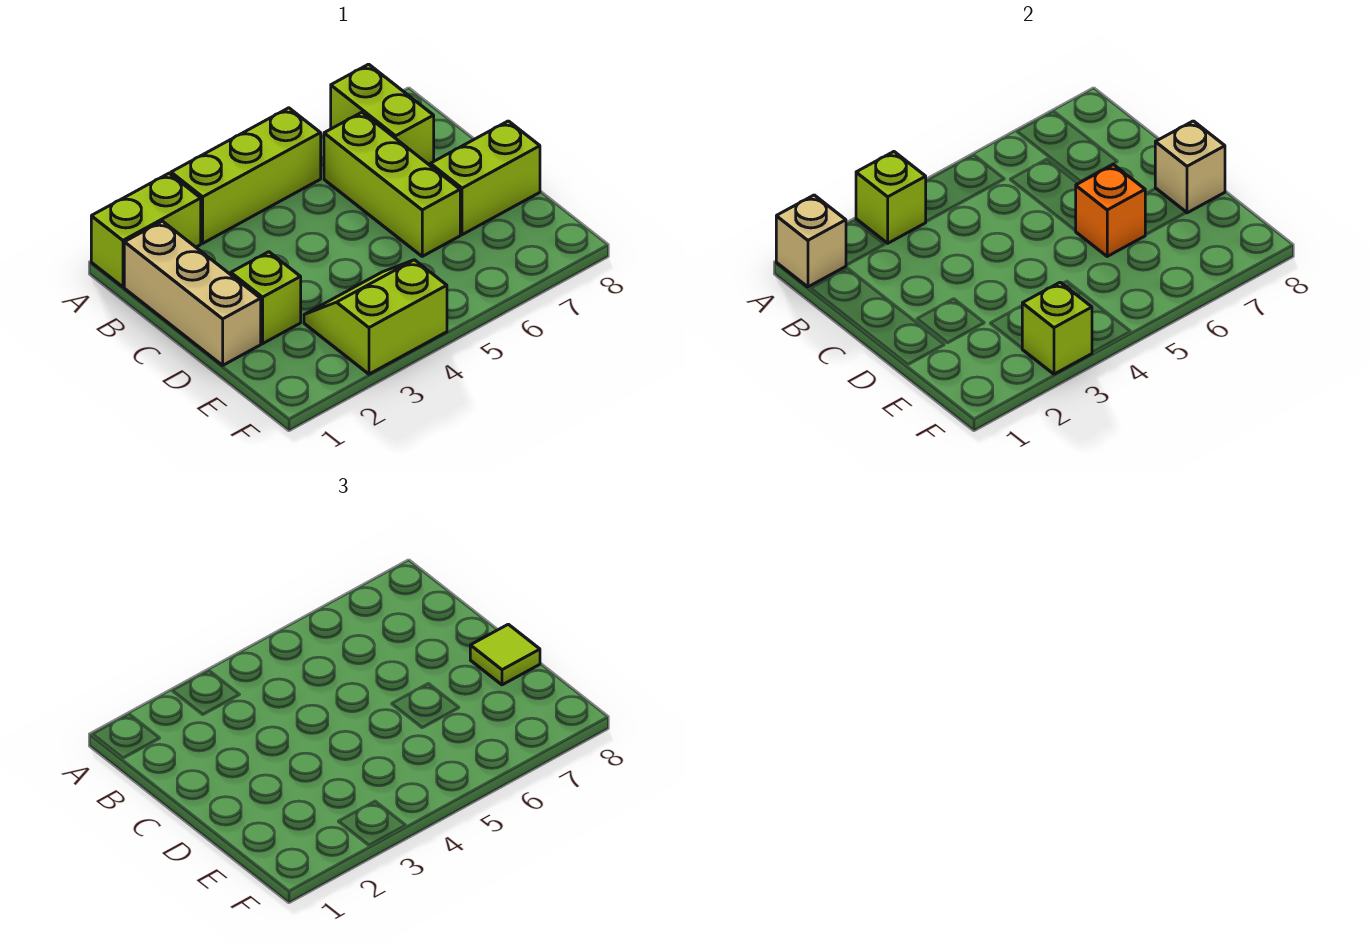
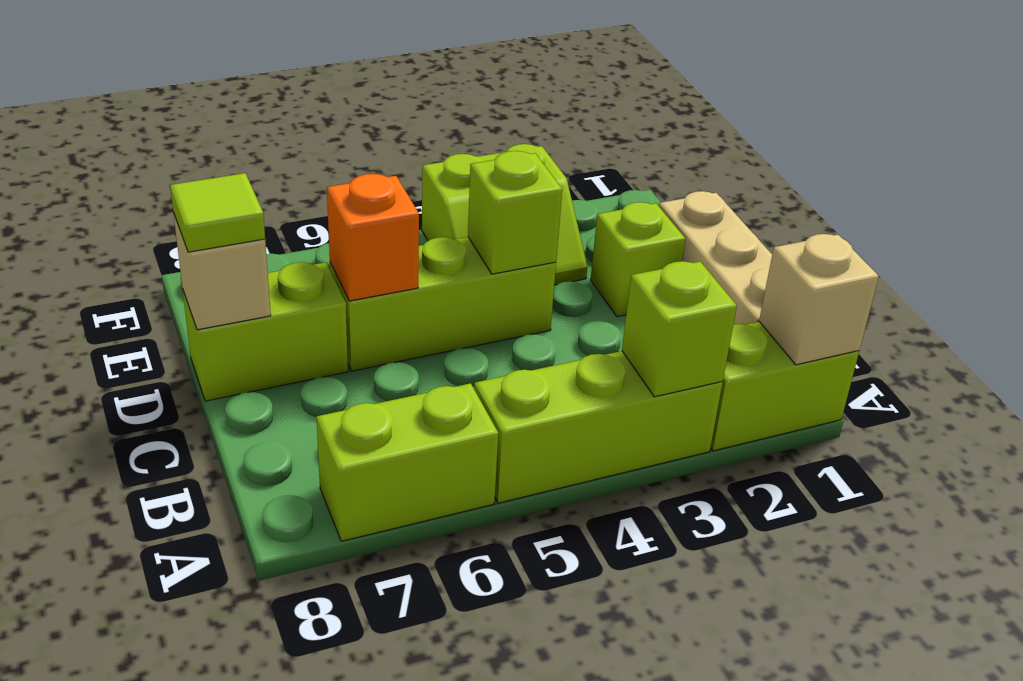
lime 1x2 brick [331,64,434,164] -> lime 1x2 brick turned to [316,383,498,541]
lime 1x3 brick [324,112,460,256] -> lime 1x3 brick turned to [330,237,556,371]
lime 1x1 brick [1022,282,1092,374] -> lime 1x1 brick moved to [468,151,562,274]

